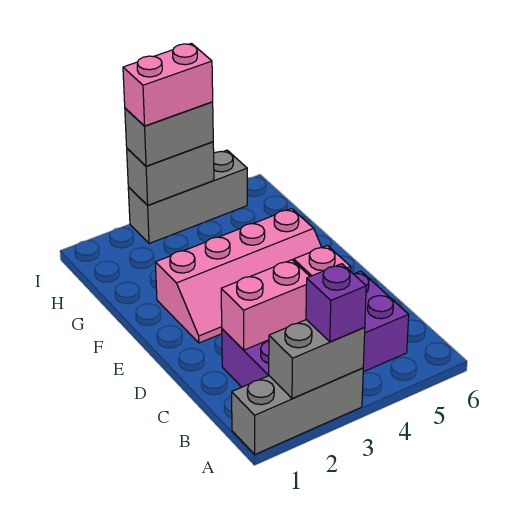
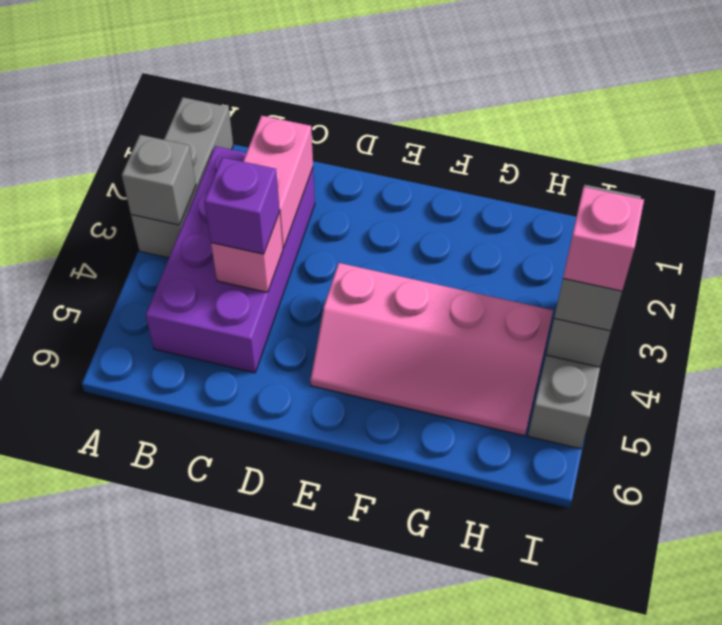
grey 1x2 brick [269,320,365,399] -> grey 1x1 brick [122,135,196,225]
purple 1x1 brick [306,264,366,342] -> purple 1x1 brick moved to [204,157,280,254]
pink 2x4 slope [155,209,322,343] -> pink 2x4 slope turned to [310,263,553,436]
pink 1x2 brick [123,43,213,126] -> pink 1x1 brick [563,187,644,291]

